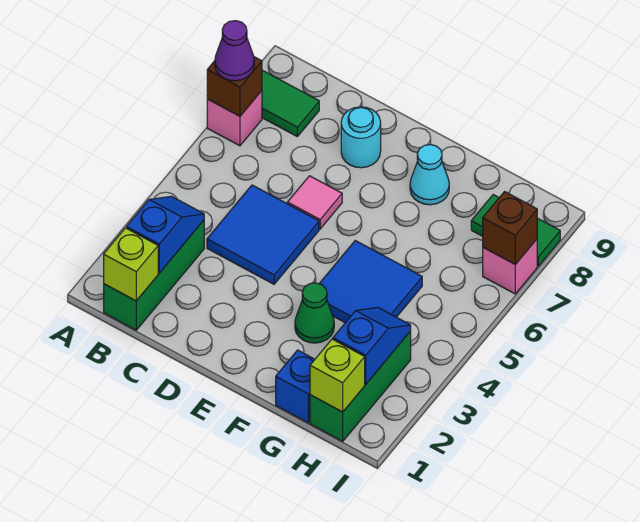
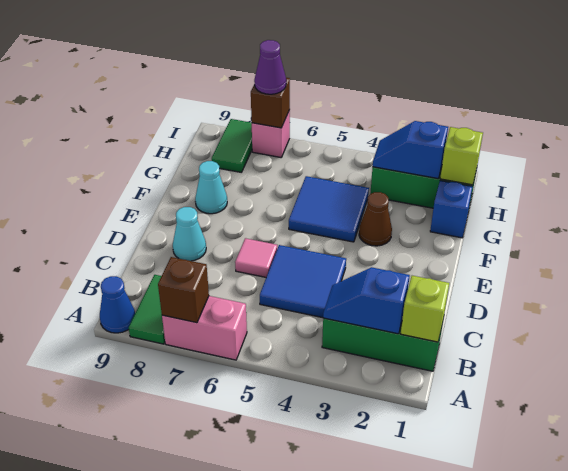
pink 1x1 brick [207,91,262,146] -> pink 1x2 brick [162,296,247,360]
purple 1x1 cone [215,21,254,81] -> purple 1x1 cone moved to [254,40,286,94]
none -> blue 1x1 cone [100,276,135,333]
cyan 1x1 round brick [341,107,381,168] -> cyan 1x1 cone [173,207,206,261]
green 1x1 cone [295,283,334,343] -> brown 1x1 cone [359,192,392,246]

